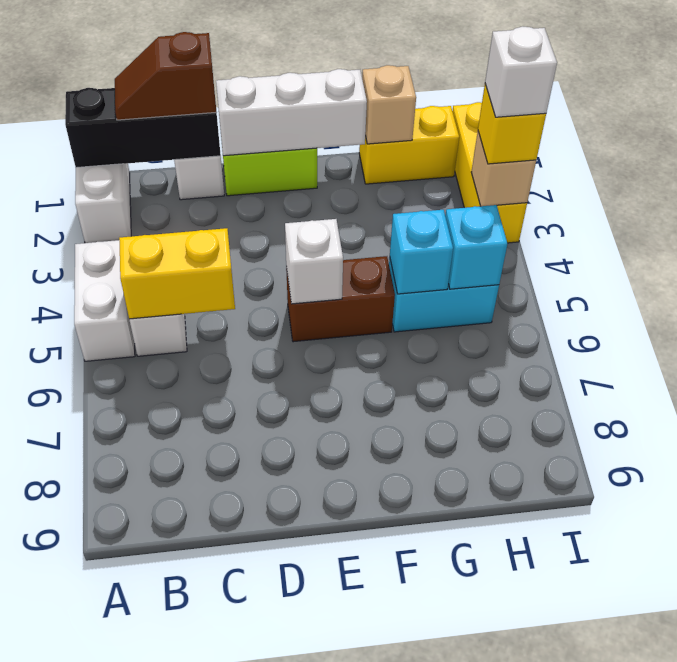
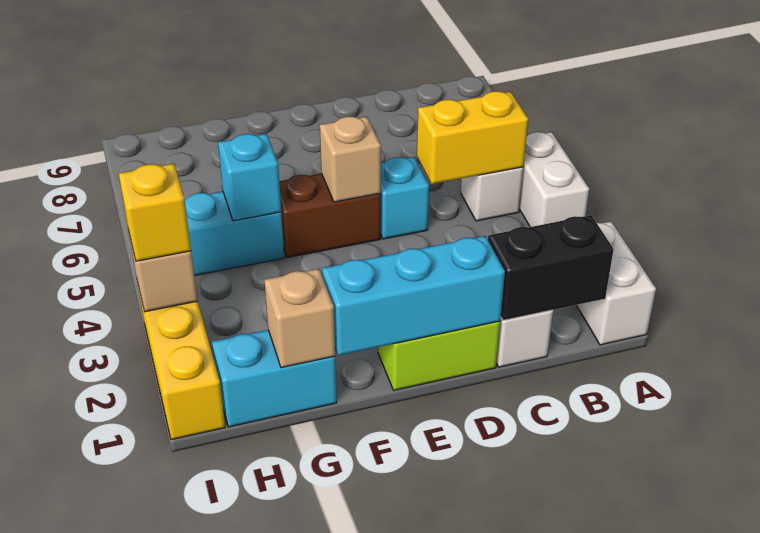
black 1x3 brick [65,88,221,168] -> black 1x2 brick [488,215,614,320]
brown 1x2 slope [115,32,216,120] -> none
white 1x3 brick [216,69,367,156] -> cyan 1x3 brick [322,236,505,355]
white 1x1 brick [285,219,343,304] -> tan 1x1 brick [320,116,381,202]
yellow 1x2 brick [359,106,459,184] -> cyan 1x2 brick [212,330,337,427]
cyan 1x1 brick [445,205,507,289] -> cyan 1x1 brick moved to [381,157,429,239]
white 1x1 brick [485,26,557,117] -> none

